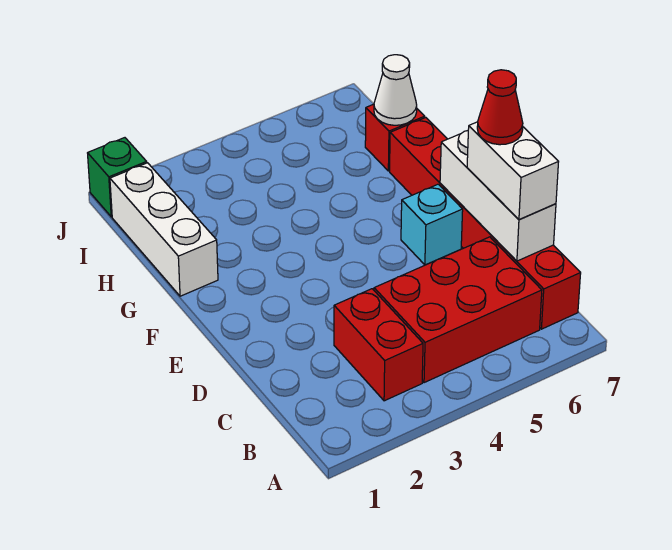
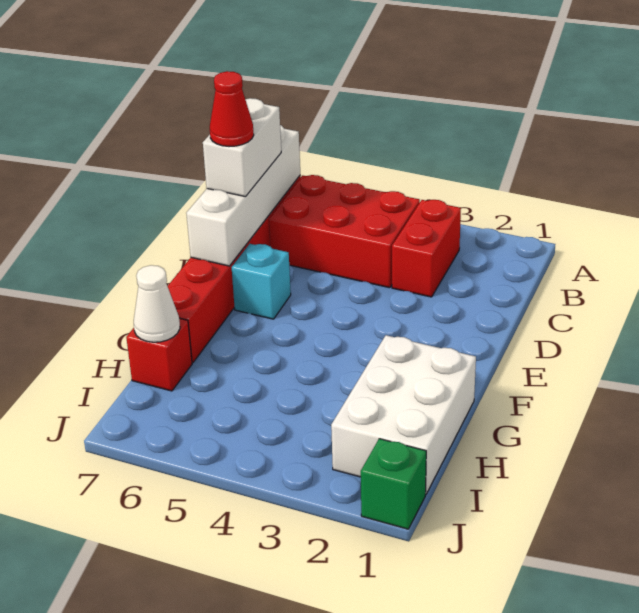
white 1x3 brick [440,131,556,261] -> white 1x4 brick [186,125,300,266]
white 1x3 brick [110,163,218,296] -> white 2x3 brick [331,335,476,494]

